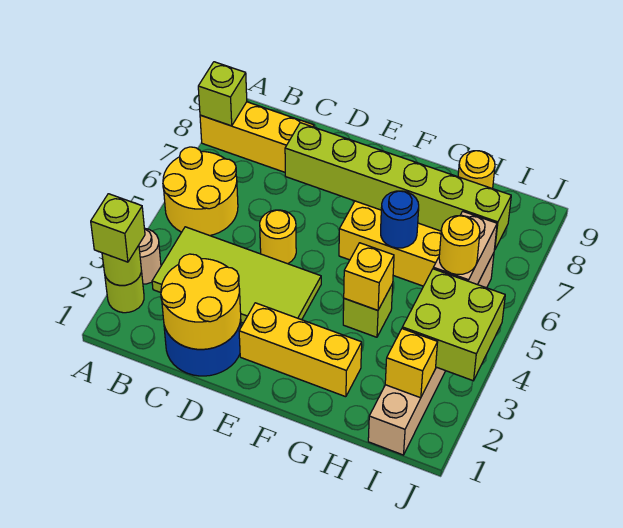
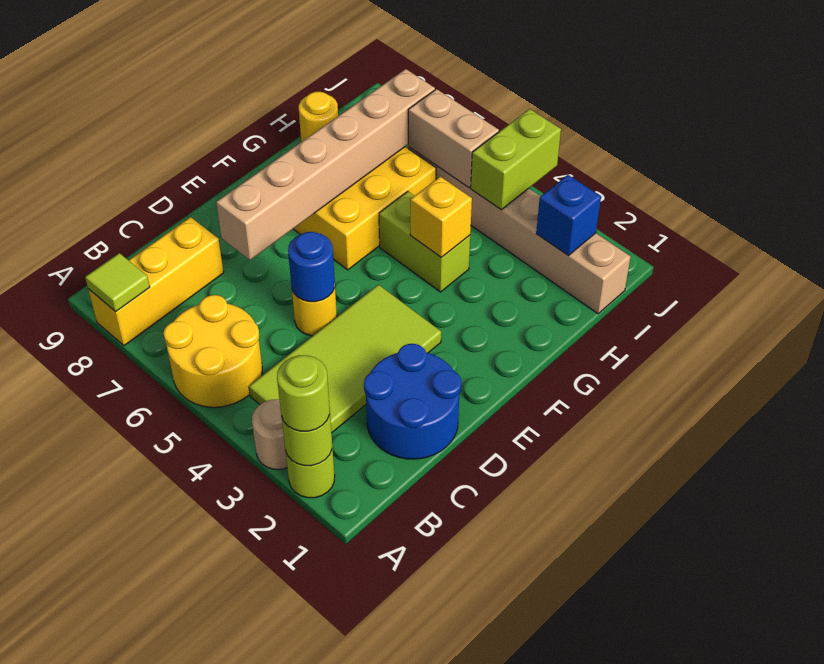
lime 1x1 brick [91,194,145,262] -> lime 1x1 round brick [277,355,330,431]
lime 1x1 brick [198,62,247,126] -> lime 1x1 tile [85,253,150,312]
yellow 2x2 round brick [161,254,241,349] -> none
lime 1x6 brick [285,123,511,250] -> tan 1x6 brick [216,69,435,260]
yellow 1x3 brick [239,303,362,397] -> none
lime 1x1 brick [343,284,393,337] -> lime 1x2 brick [379,192,470,292]
blue 1x1 round brick [381,191,419,248] -> blue 1x1 round brick moved to [288,232,335,302]
yellow 1x1 brick [385,329,438,398] -> blue 1x1 brick [536,175,601,255]
lime 2x2 brick [402,269,505,381] -> lime 1x2 brick [471,109,561,210]
yellow 1x1 round brick [439,215,480,275] -> none

